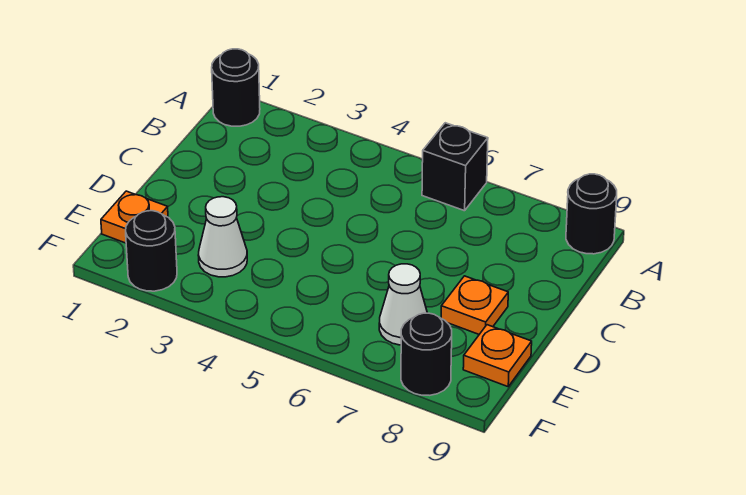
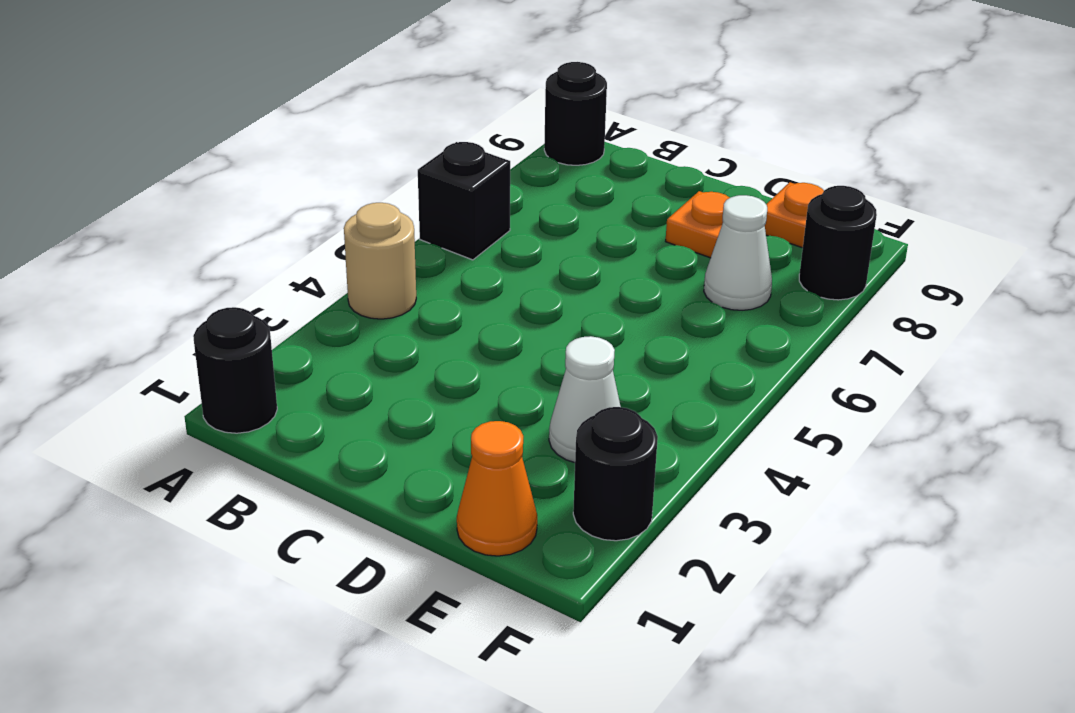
none -> tan 1x1 round brick [344,203,416,319]
orange 1x1 plate [101,191,168,243] -> orange 1x1 cone [457,421,537,556]

